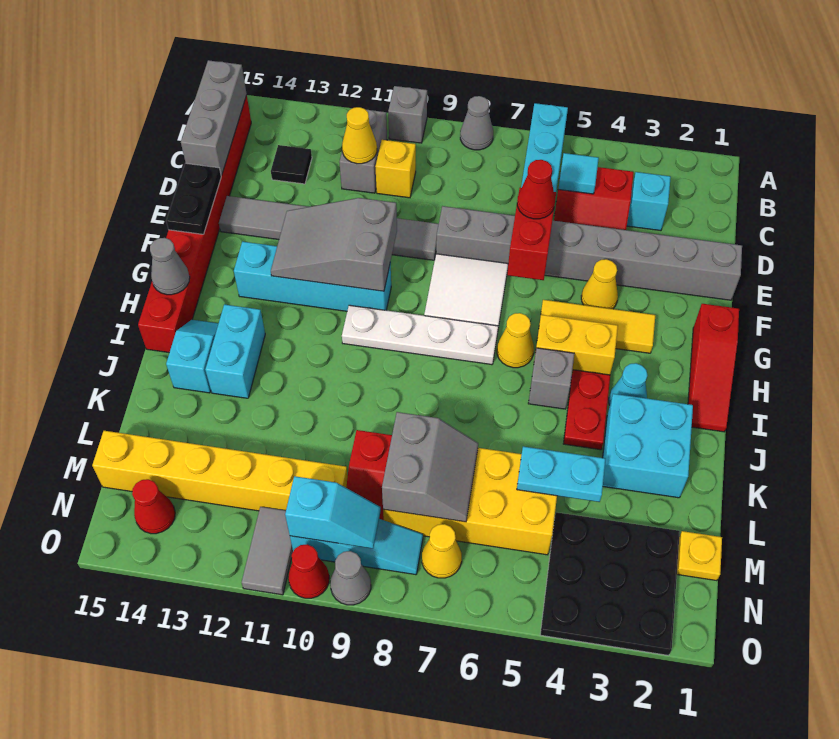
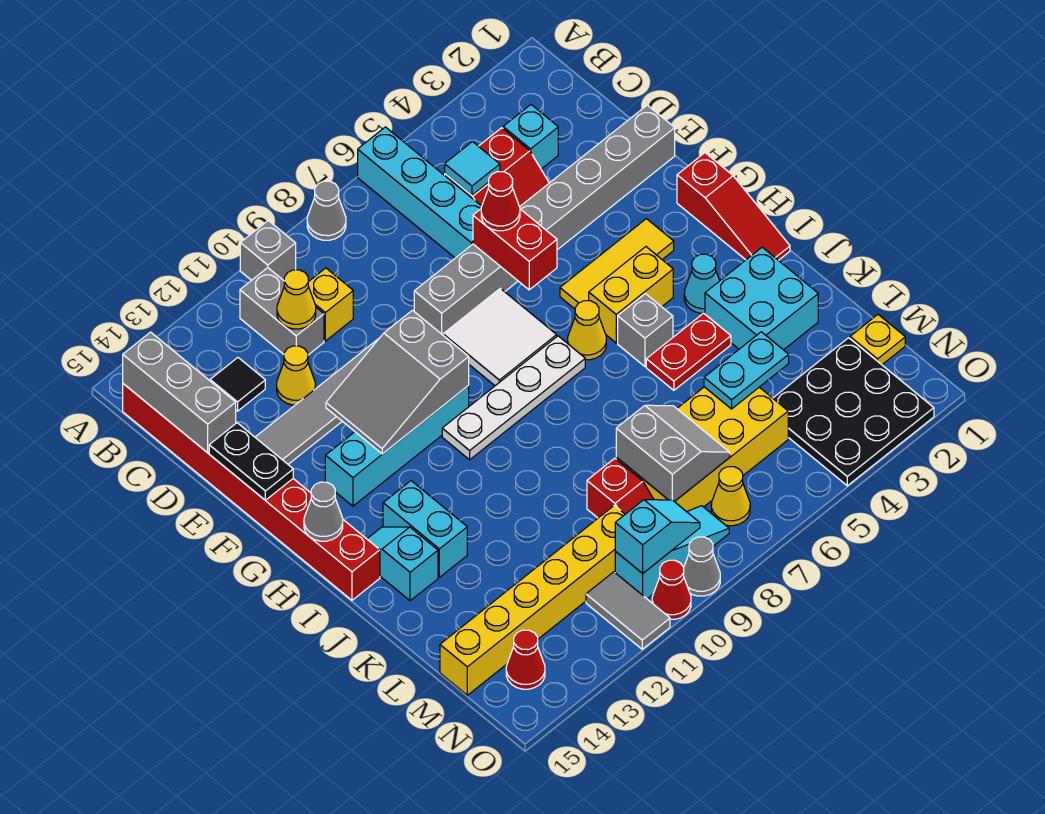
yellow 1x1 cone [581,259,618,309] -> yellow 1x1 cone moved to [277,346,315,405]
red 1x2 plate [563,370,610,450] -> red 1x2 plate turned to [646,313,731,390]

